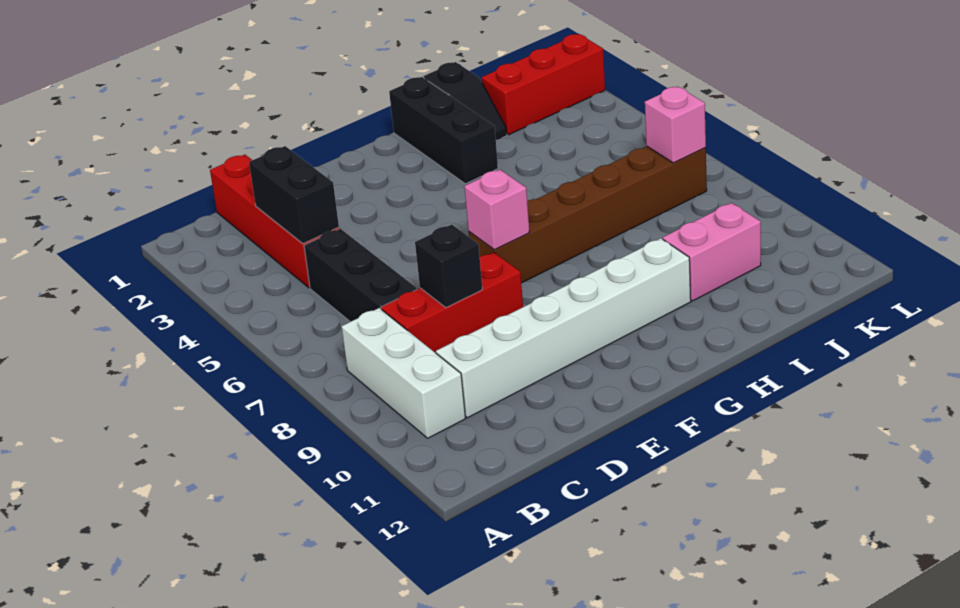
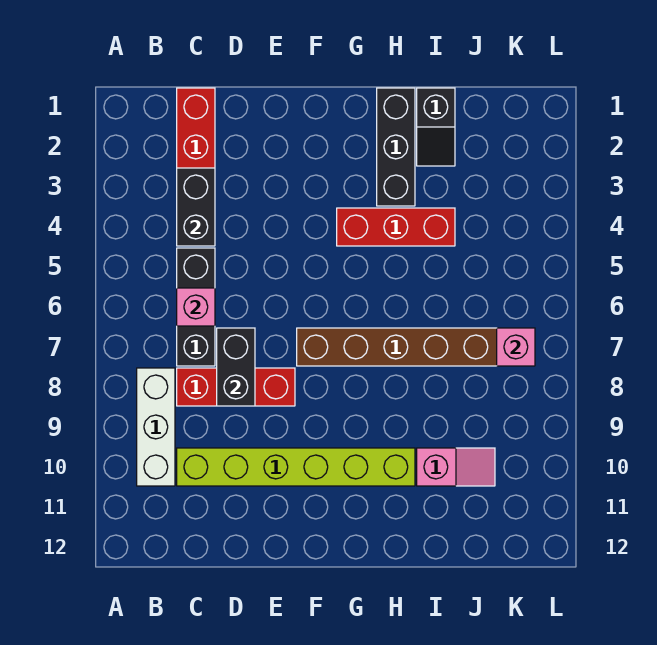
white 1x6 brick [436,238,691,418] -> lime 1x6 brick [177,448,415,486]
black 1x1 brick [415,225,482,307] -> black 1x2 brick [217,328,255,406]
pink 1x1 brick [464,169,530,250] -> pink 1x1 brick moved to [177,288,215,326]
pink 1x2 brick [663,203,761,301] -> pink 1x2 slope [417,448,495,486]
red 1x3 brick [482,34,605,135] -> red 1x3 brick moved to [337,208,455,246]

